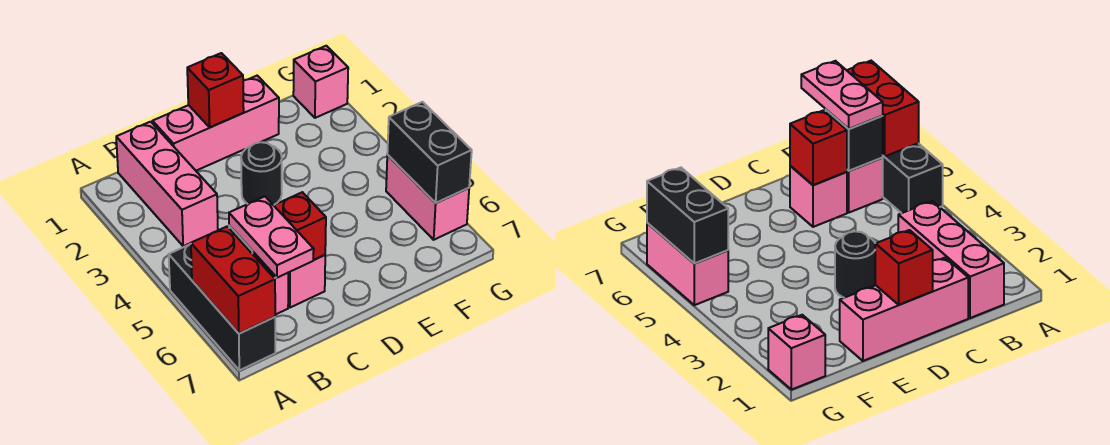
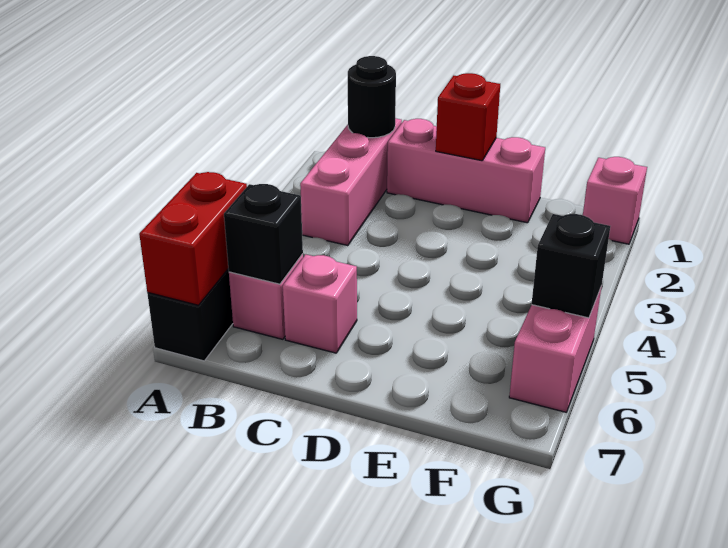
pink 1x2 plate [229,197,314,278] -> none
red 1x1 brick [274,192,326,260] -> none
black 1x1 round brick [241,142,282,205] -> black 1x1 round brick moved to [348,56,396,138]
black 1x2 brick [387,102,472,203] -> black 1x1 brick [531,214,610,318]

